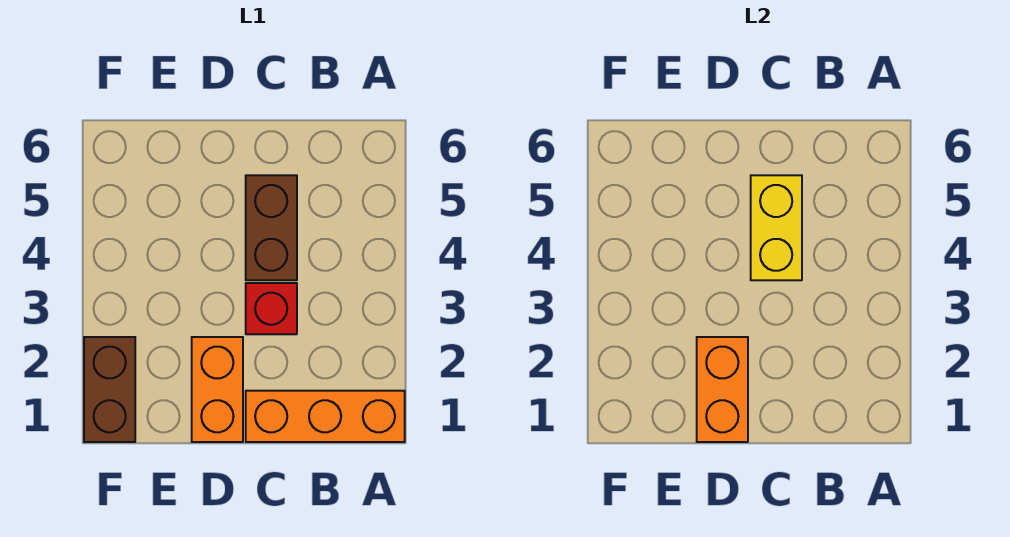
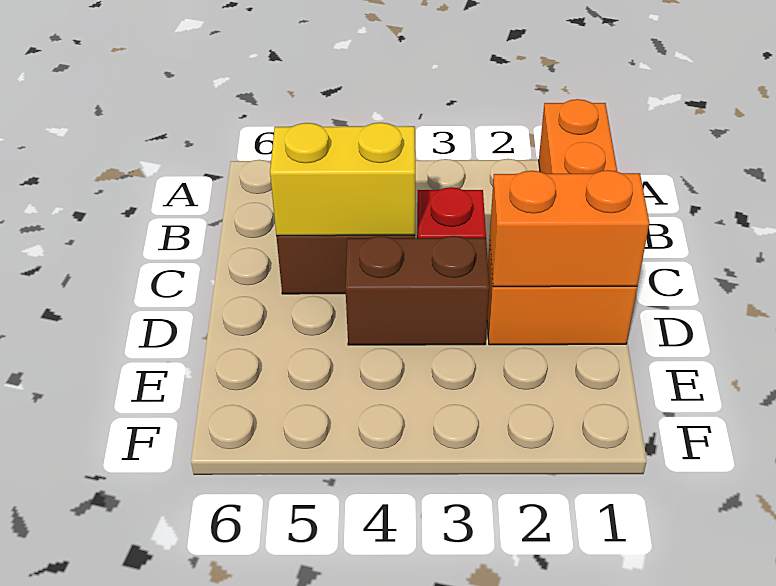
brown 1x2 brick [84,337,135,442] -> brown 1x2 brick moved to [345,236,489,345]

